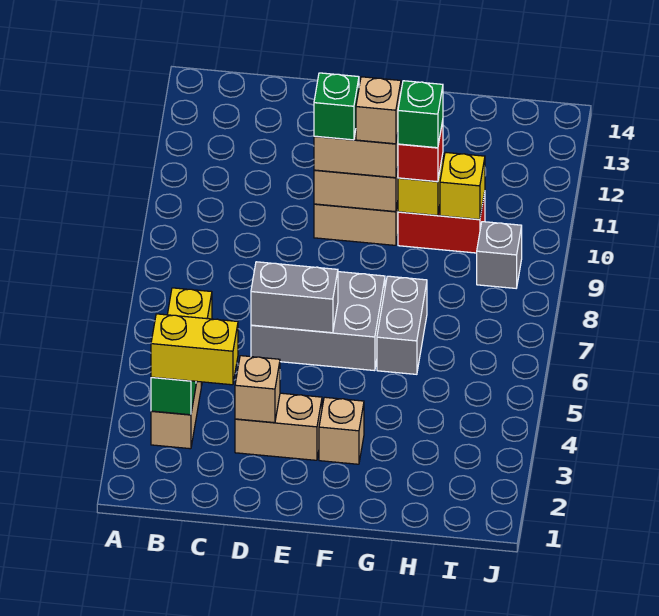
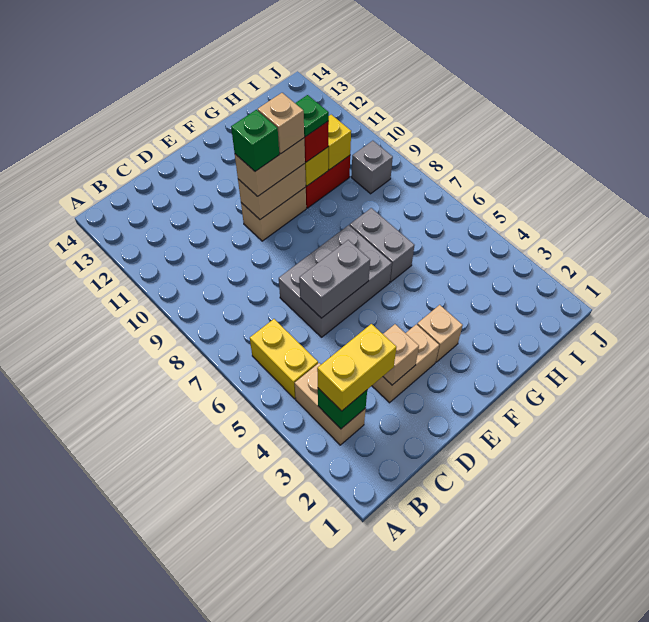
green 1x1 brick [398,81,443,148] -> green 1x1 plate [295,95,329,137]

